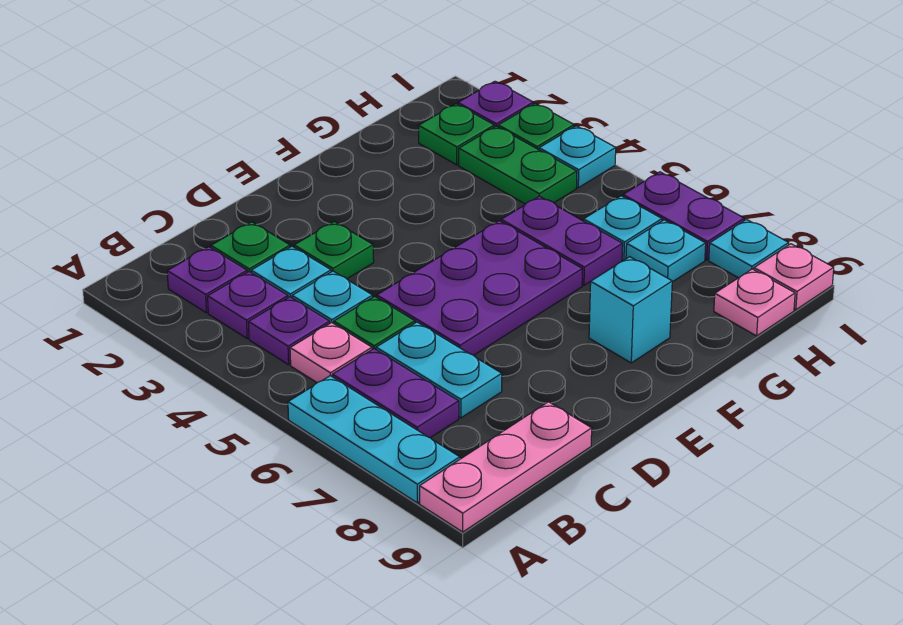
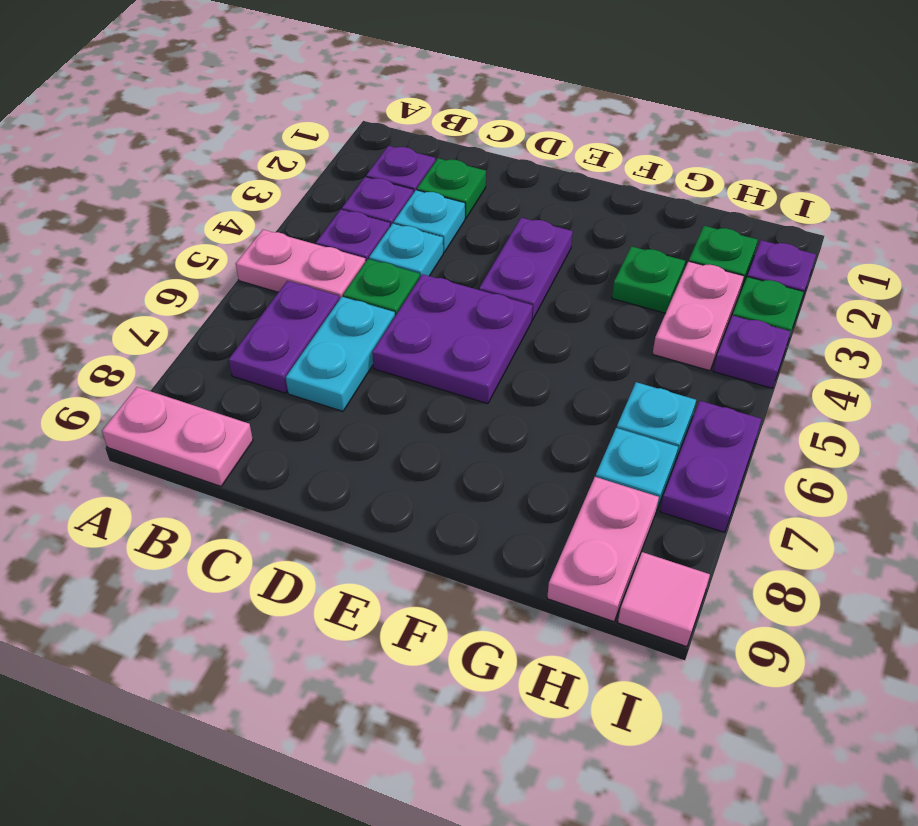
cyan 1x3 plate [288,376,460,503] -> none
pink 1x3 plate [420,402,592,532] -> pink 1x2 plate [102,387,253,486]
pink 1x1 plate [290,322,372,383] -> pink 1x2 plate [236,230,365,299]
green 1x1 plate [294,221,374,279] -> green 1x1 plate moved to [612,246,685,313]
purple 2x3 plate [377,221,582,355] -> purple 2x2 plate [372,274,533,404]
cyan 1x1 brick [589,257,672,363] -> none
purple 1x2 plate [501,196,623,285] -> purple 1x2 plate moved to [479,218,573,320]
green 1x2 plate [459,126,577,204] -> pink 1x2 plate [653,261,744,371]
pink 1x1 plate [714,269,795,336] -> pink 1x2 plate [547,477,659,622]
cyan 1x1 plate [539,126,616,188] -> purple 1x1 plate [713,316,791,388]
cyan 1x1 plate [709,220,789,278] -> none
pink 1x1 plate [754,244,834,310] -> pink 1x1 tile [618,552,710,647]

